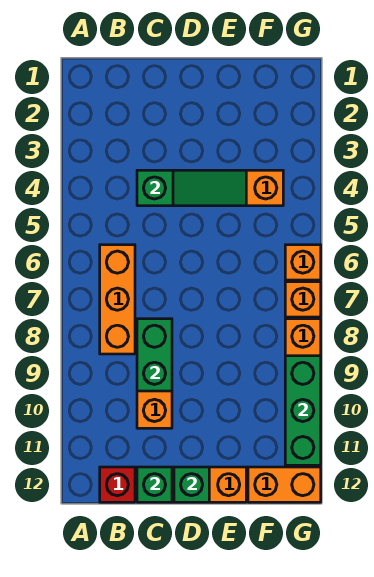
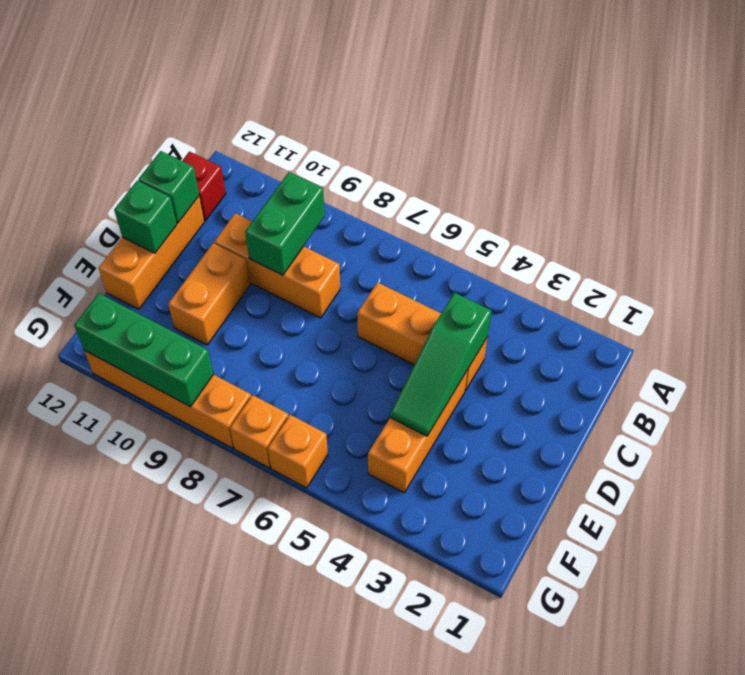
orange 1x3 brick [100,245,135,354] -> orange 1x3 brick moved to [357,283,488,390]
green 1x2 brick [137,319,172,391] -> green 1x2 brick turned to [245,172,325,275]
orange 1x2 brick [248,467,321,502] -> orange 1x2 brick moved to [168,243,250,345]

